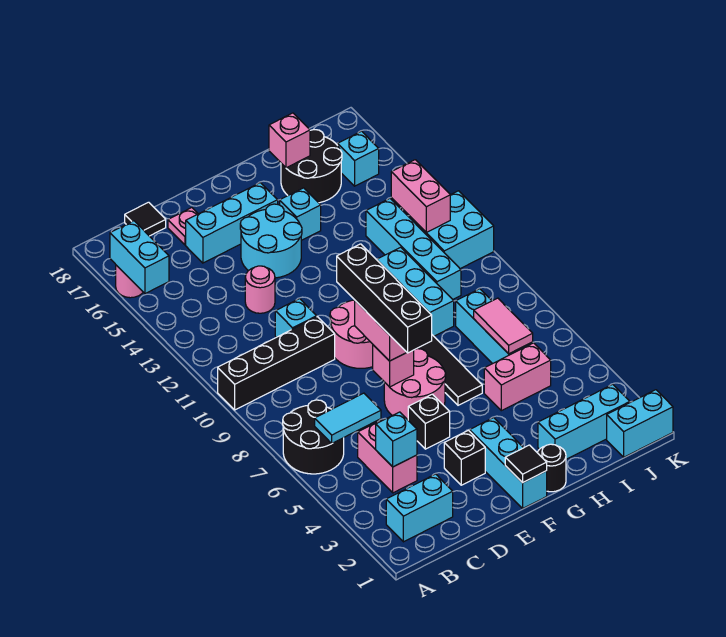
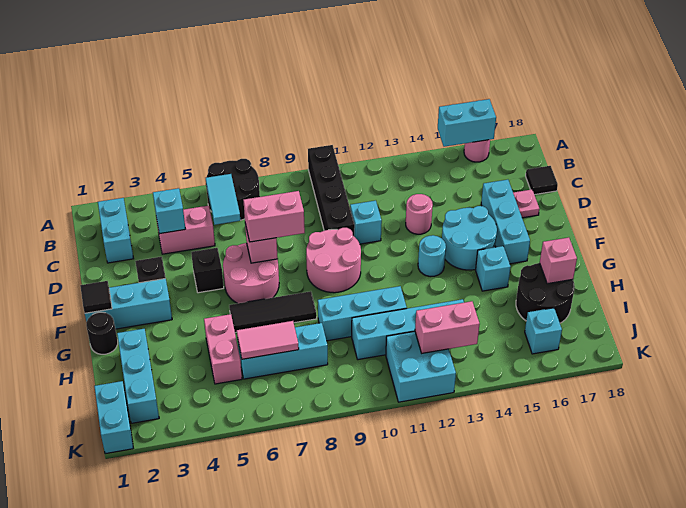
black 1x4 brick [337,244,432,353] -> none
none -> cyan 1x1 round brick [418,235,446,277]

